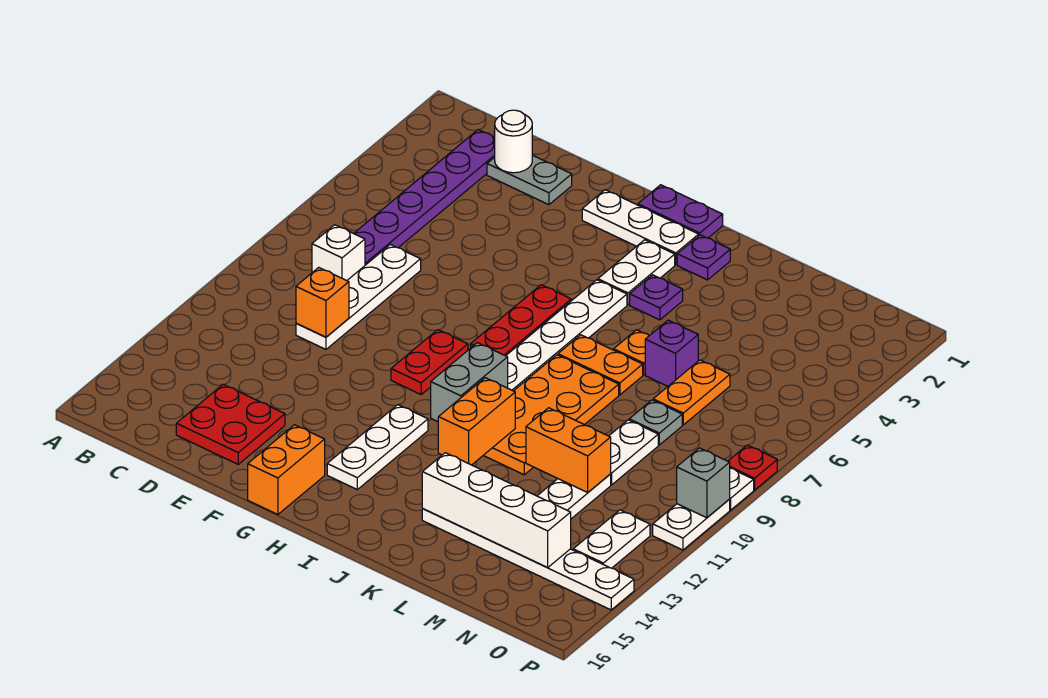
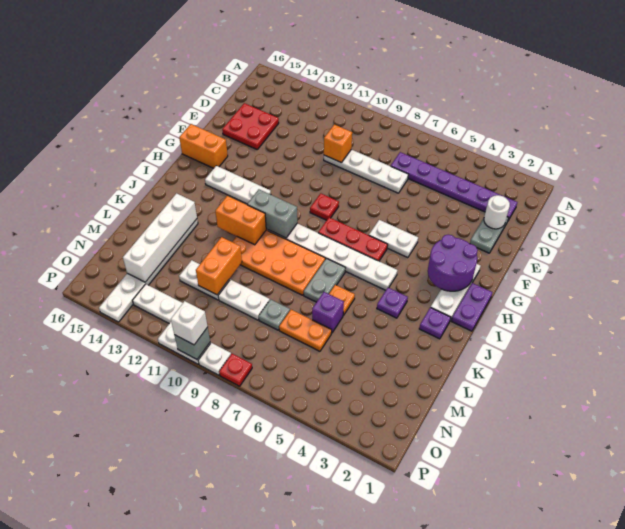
white 1x1 brick [312,225,365,281] -> white 1x1 brick moved to [171,301,208,345]
none -> purple 2x2 round brick [428,234,478,291]
red 1x2 plate [391,330,468,394] -> red 1x1 plate [310,193,339,220]
white 1x2 plate [598,240,675,305] -> white 1x2 plate moved to [369,220,418,258]
orange 1x2 plate [558,335,643,395] -> grey 1x2 plate [304,258,345,302]

